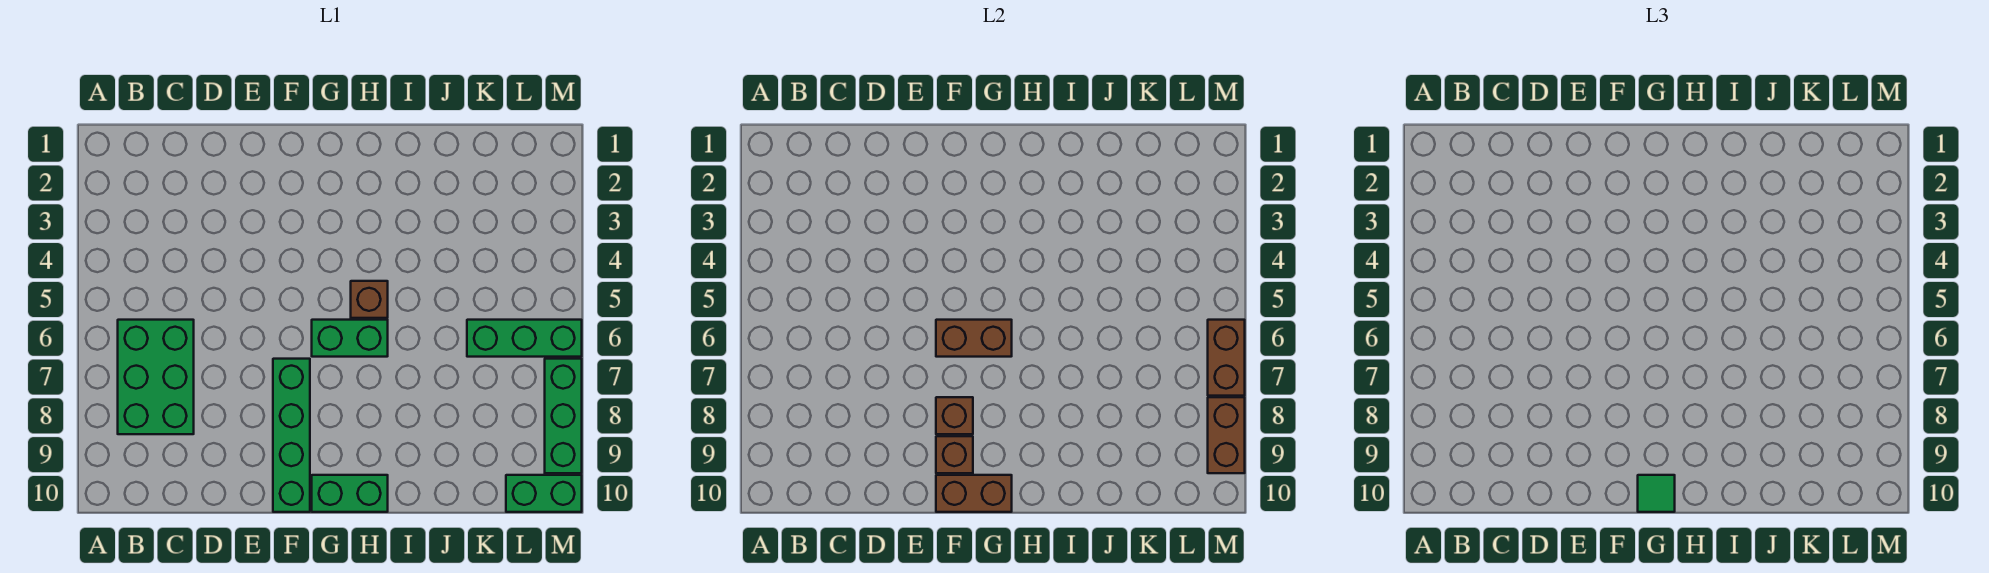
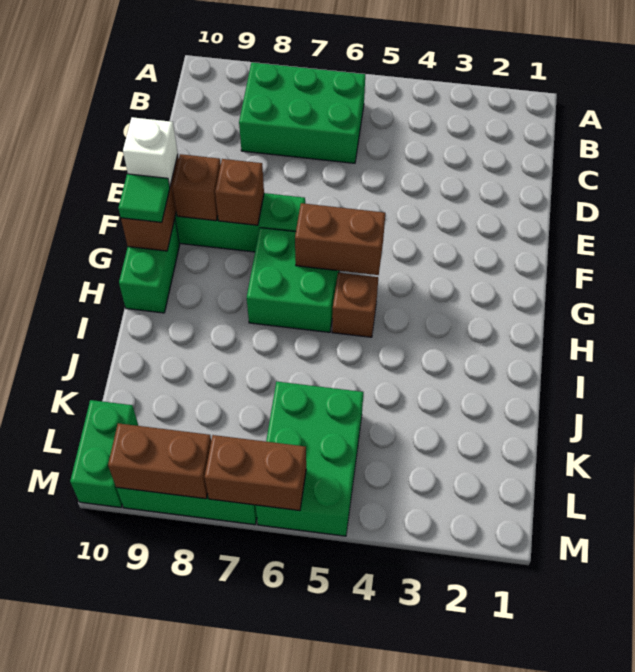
brown 1x2 brick [936,320,1012,357] -> brown 1x2 brick turned to [295,203,385,275]
none -> white 1x1 brick [123,117,178,187]
green 1x2 brick [312,320,388,357] -> green 2x2 brick [247,228,339,332]
green 1x3 brick [467,320,582,357] -> green 2x3 brick [256,382,363,536]

